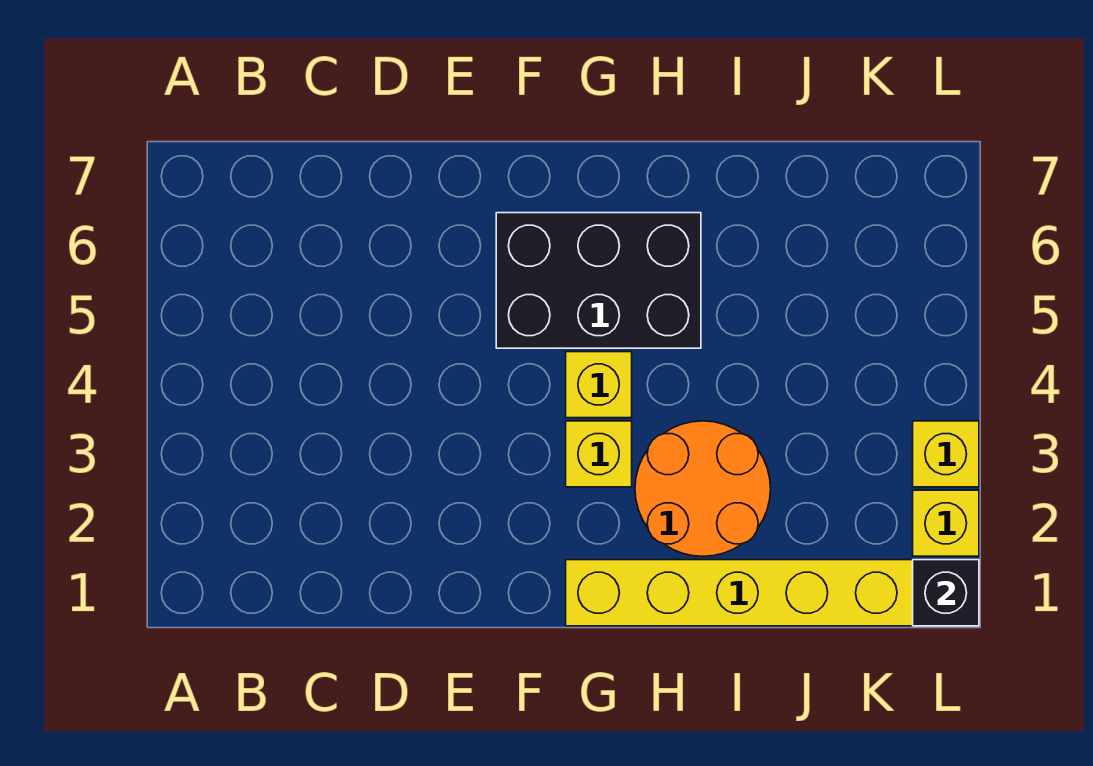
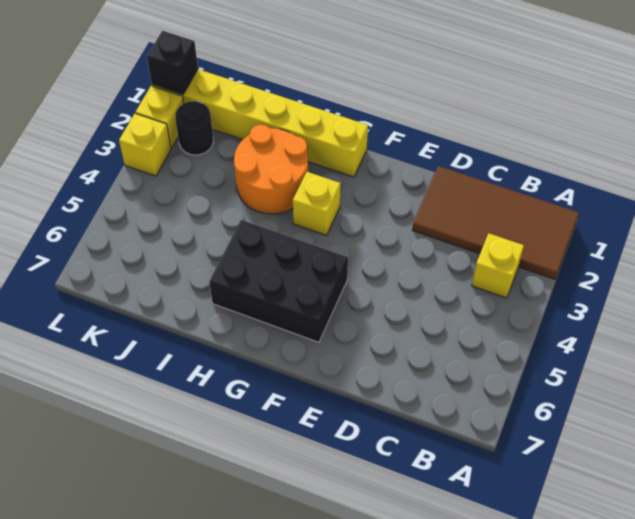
none -> brown 2x4 tile [412,166,579,279]
yellow 1x1 brick [566,352,632,418] -> yellow 1x1 brick moved to [472,233,524,298]
none -> black 1x1 round brick [175,101,213,155]

